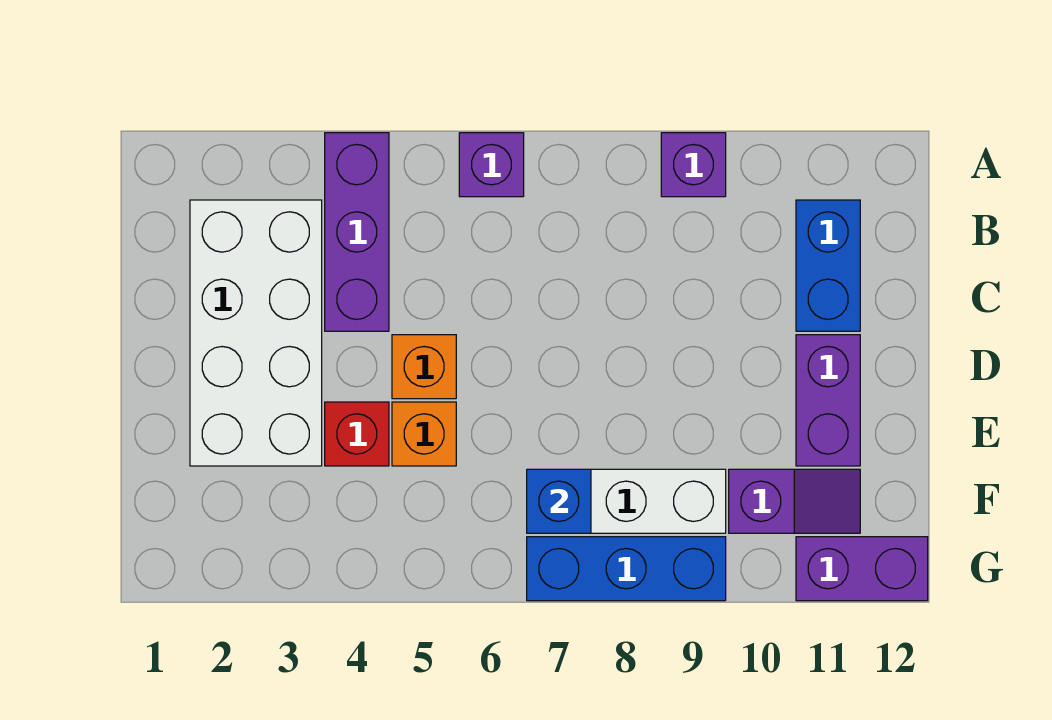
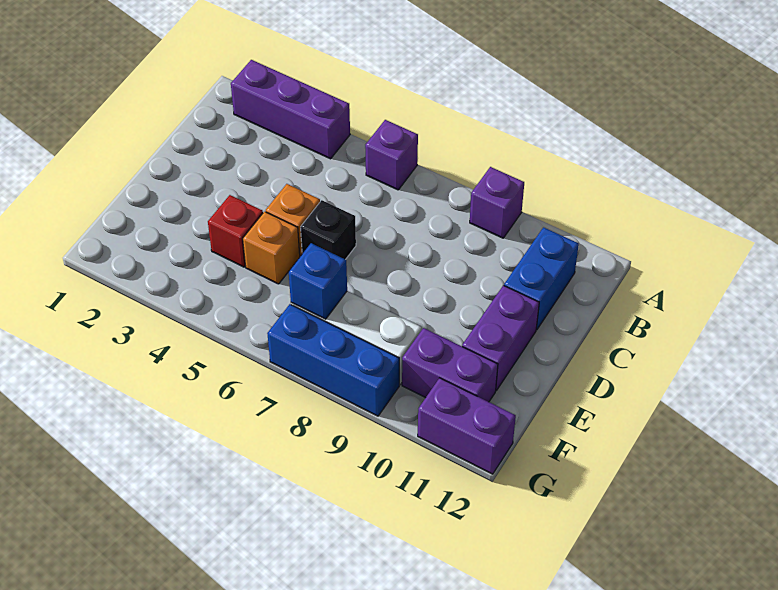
purple 1x3 brick [325,133,389,331] -> purple 1x3 brick turned to [231,60,350,159]
white 2x4 brick [190,200,322,466] -> none
none -> black 1x1 brick [301,200,356,260]
purple 1x2 slope [729,469,860,533] -> purple 1x2 brick [402,328,498,402]

